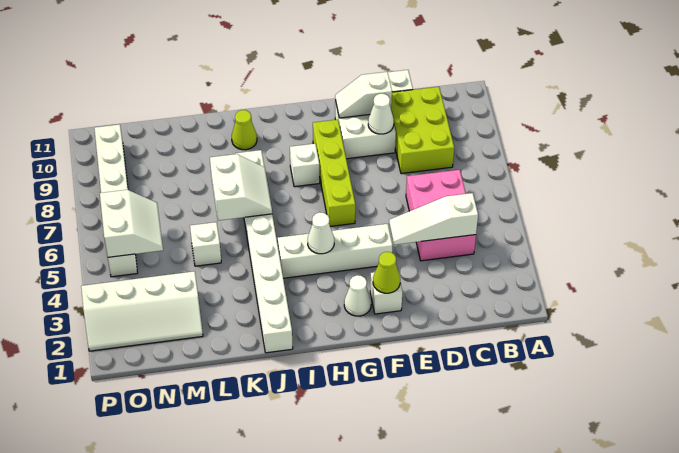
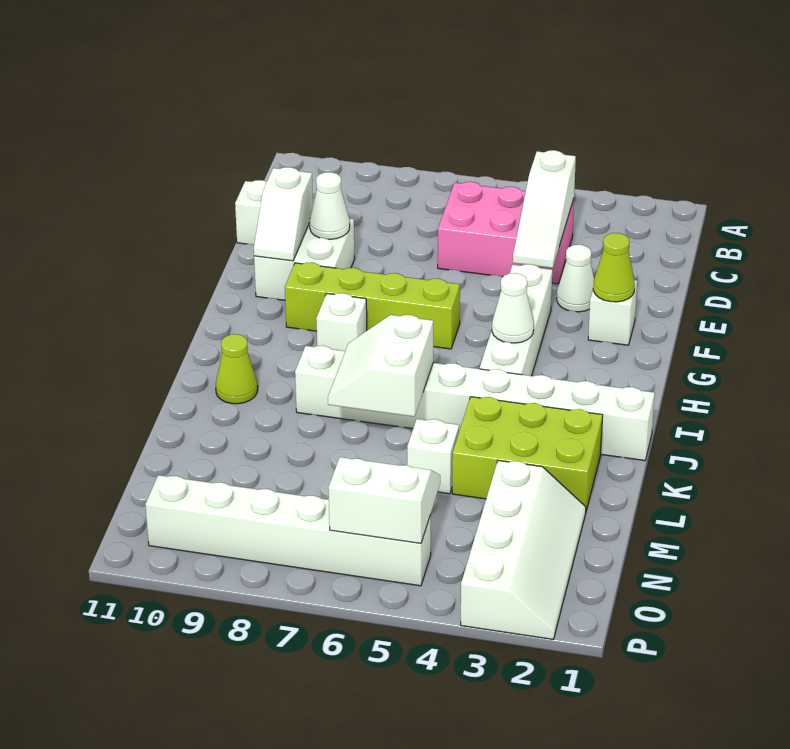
lime 2x3 brick [391,87,454,174] -> lime 2x3 brick moved to [452,397,603,511]
white 1x1 cone [344,275,371,316] -> white 1x1 cone moved to [557,244,594,312]
white 2x2 slope [210,154,272,221] -> white 2x2 slope turned to [328,315,433,417]

